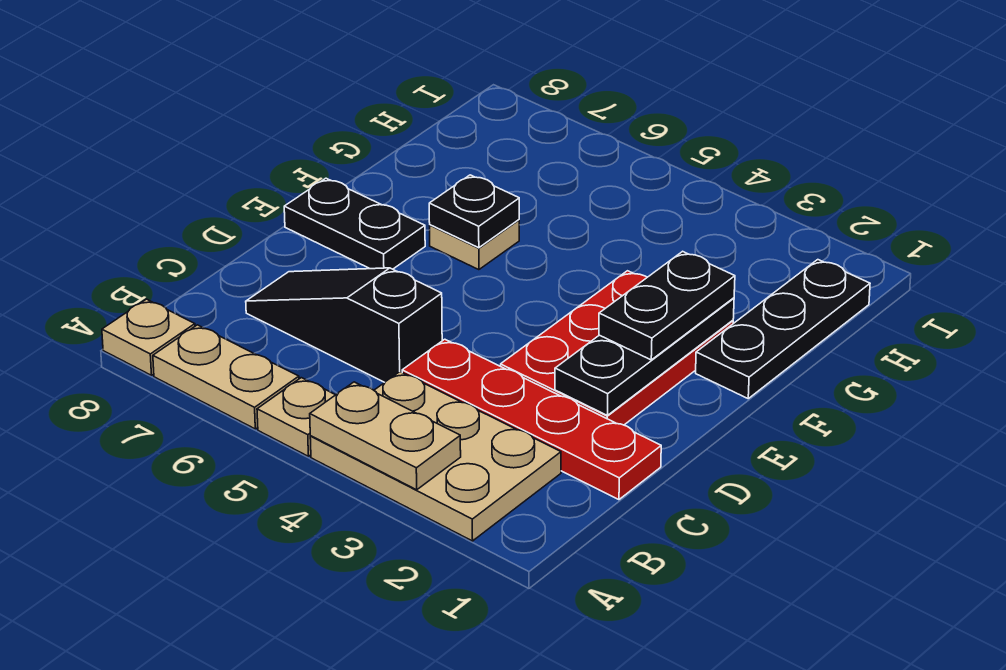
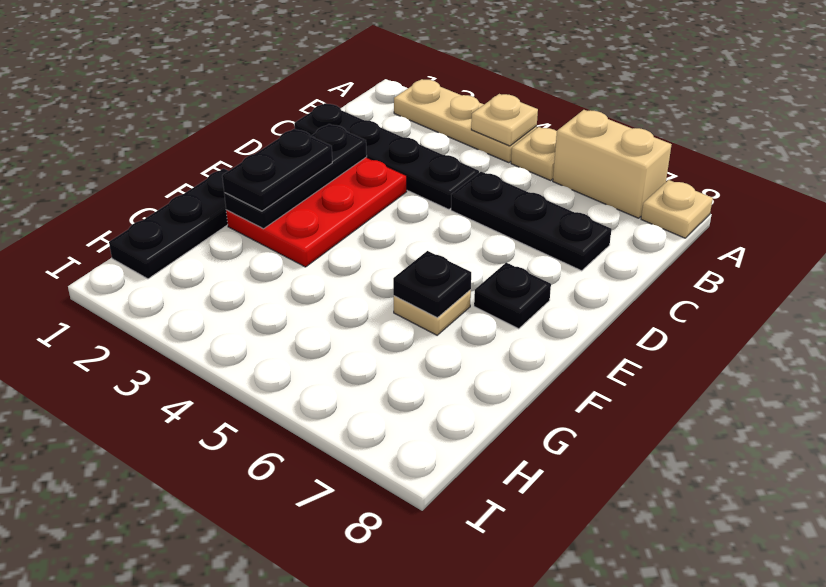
tan 2x3 plate [310,372,561,541] -> tan 1x3 plate [394,79,537,163]
tan 1x2 plate [310,382,461,490] -> tan 1x1 plate [471,94,538,146]
tan 1x2 plate [153,325,299,429] -> tan 1x2 brick [553,110,672,218]
red 1x4 plate [402,339,661,500] -> black 1x4 plate [294,103,479,209]
black 1x3 slope [246,268,442,382] -> black 1x3 plate [451,172,612,271]
black 1x2 plate [284,178,425,269] -> black 1x1 plate [474,263,551,329]

